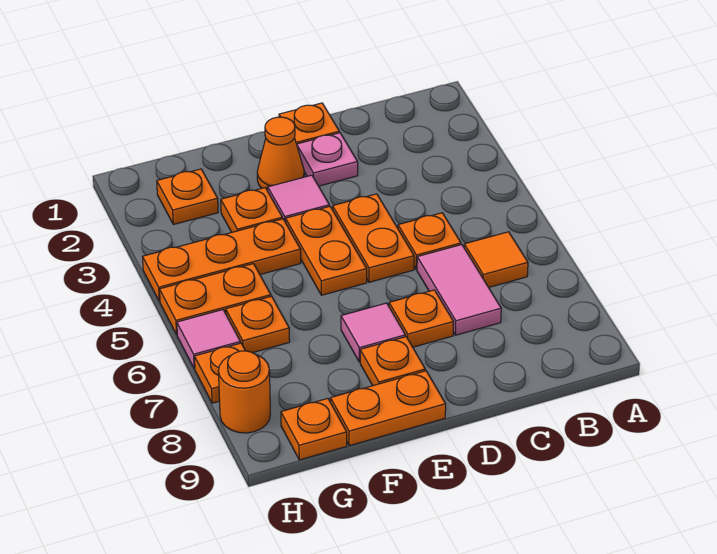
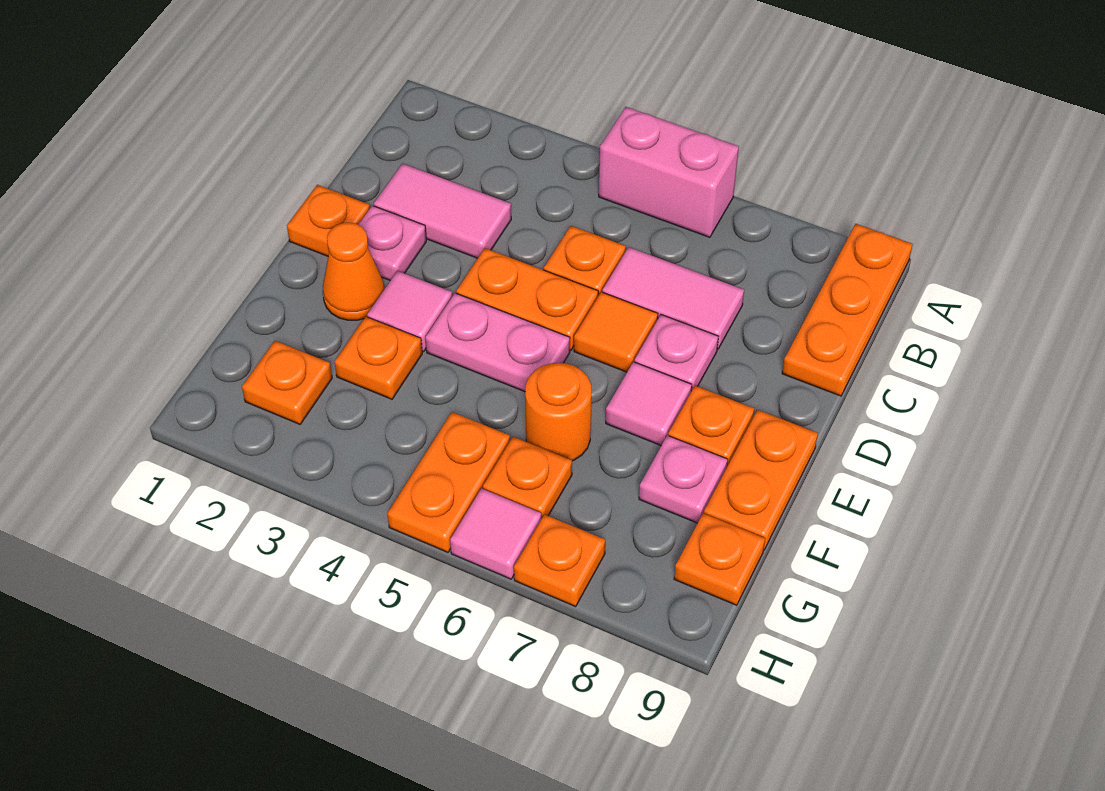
none -> pink 1x2 brick [599,107,739,237]
orange 1x1 tile [464,232,528,287] -> orange 1x1 tile moved to [574,292,658,372]
none -> pink 1x2 tile [374,164,511,258]
orange 1x1 plate [389,290,454,347] -> pink 1x1 plate [634,315,718,391]
orange 1x2 plate [286,206,367,295] -> pink 1x2 plate [425,293,570,392]
orange 1x3 plate [143,219,301,302] -> orange 1x3 plate moved to [782,224,913,396]
none -> pink 1x1 plate [639,435,727,523]
orange 1x1 round brick [219,351,270,433] -> orange 1x1 round brick moved to [525,363,591,461]

